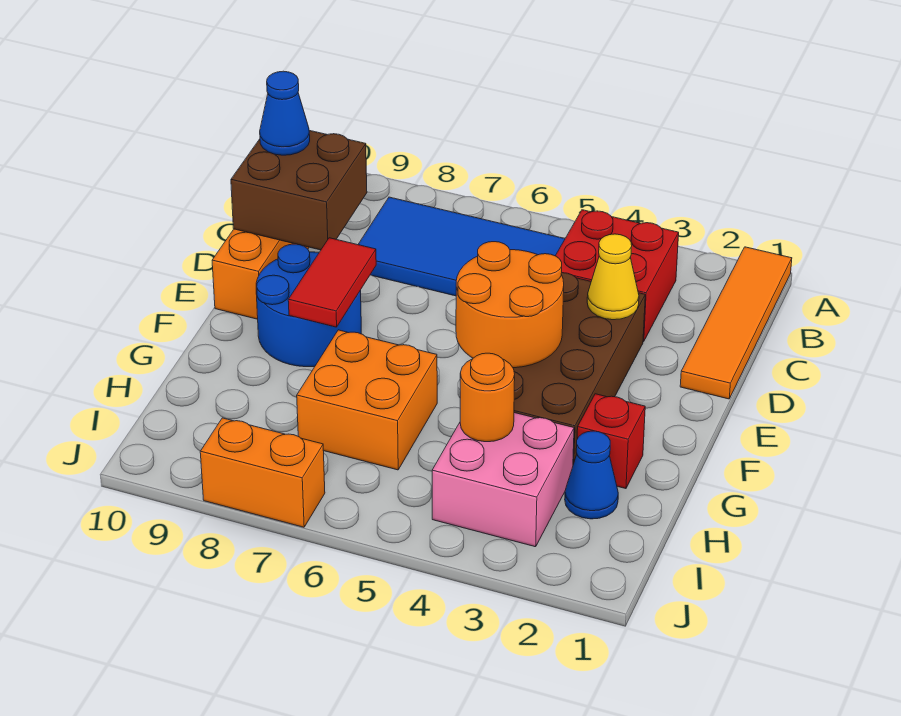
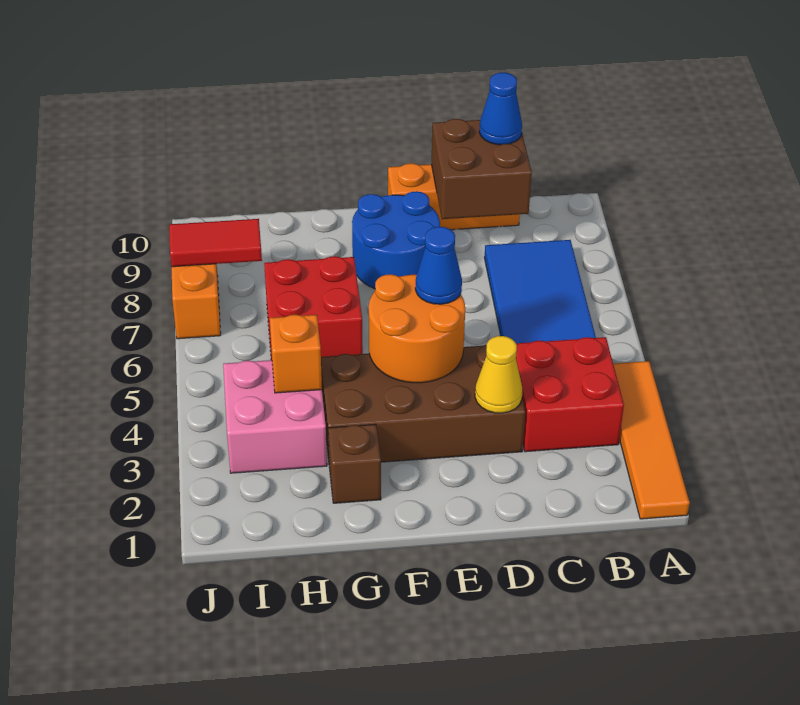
orange 1x4 tile [680,247,792,399] -> orange 1x4 tile turned to [613,361,690,519]
red 1x2 tile [288,238,376,327] -> red 1x2 tile moved to [169,219,262,267]
red 1x1 brick [577,394,645,489] -> brown 1x1 brick [328,424,381,503]
orange 2x2 brick [297,330,437,470] -> red 2x2 brick [264,256,363,360]
blue 1x1 cone [565,431,618,519] -> blue 1x1 cone moved to [415,227,462,304]
orange 1x1 round brick [460,353,515,442] -> orange 1x1 brick [270,315,322,393]

